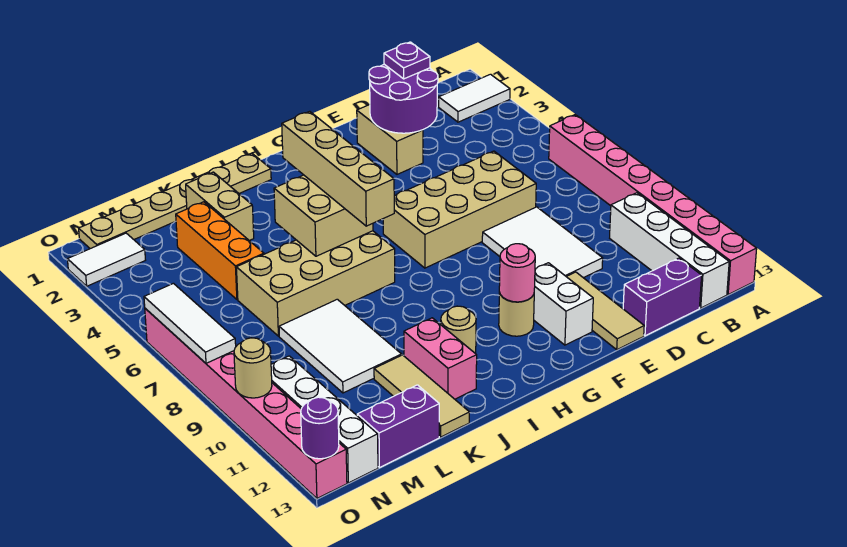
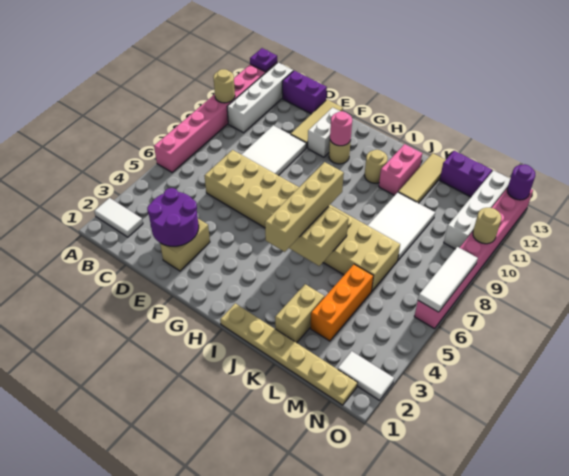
none -> tan 1x1 round brick [213,69,235,103]
purple 1x1 plate [384,42,430,79] -> purple 1x1 plate moved to [250,48,277,72]

